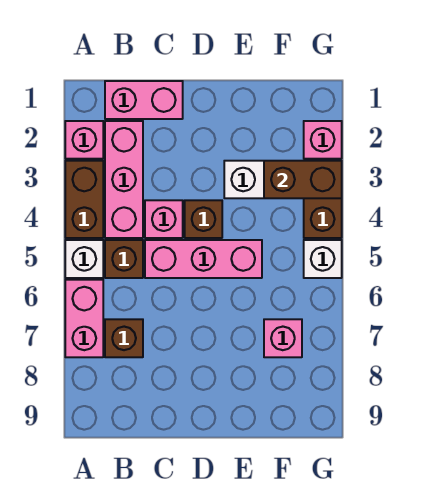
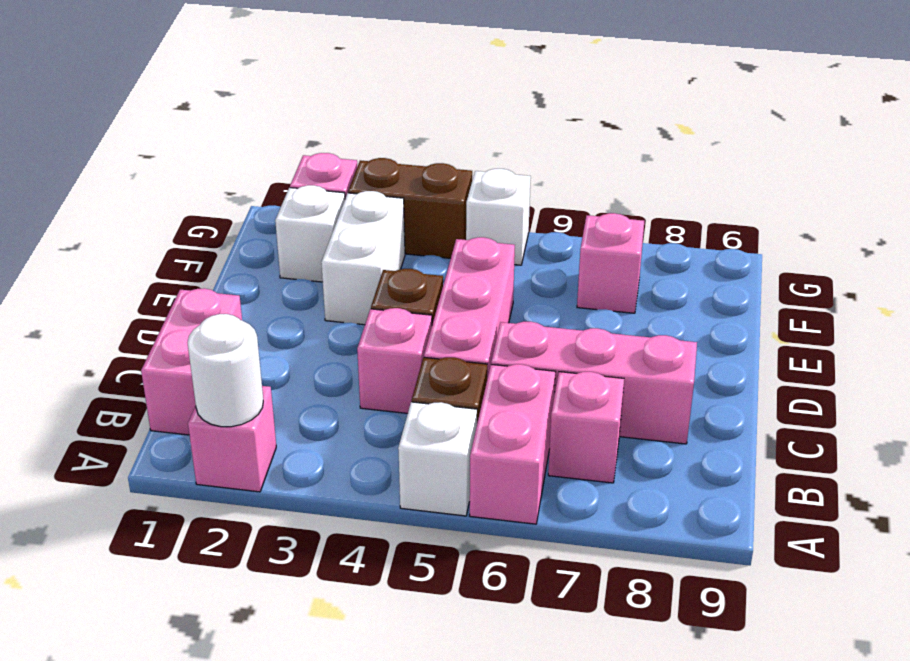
none -> white 1x1 round brick [188,314,263,427]
brown 1x2 brick [65,161,103,238] -> none
pink 1x2 brick [65,280,103,357] -> pink 1x2 brick turned to [470,364,555,524]
pink 1x3 brick [105,121,143,238] -> pink 1x3 brick moved to [491,322,697,444]
brown 1x1 brick [105,319,143,357] -> pink 1x1 brick [548,372,624,483]
none -> white 1x1 brick [275,185,345,282]
brown 1x2 brick [264,161,342,198] -> none

